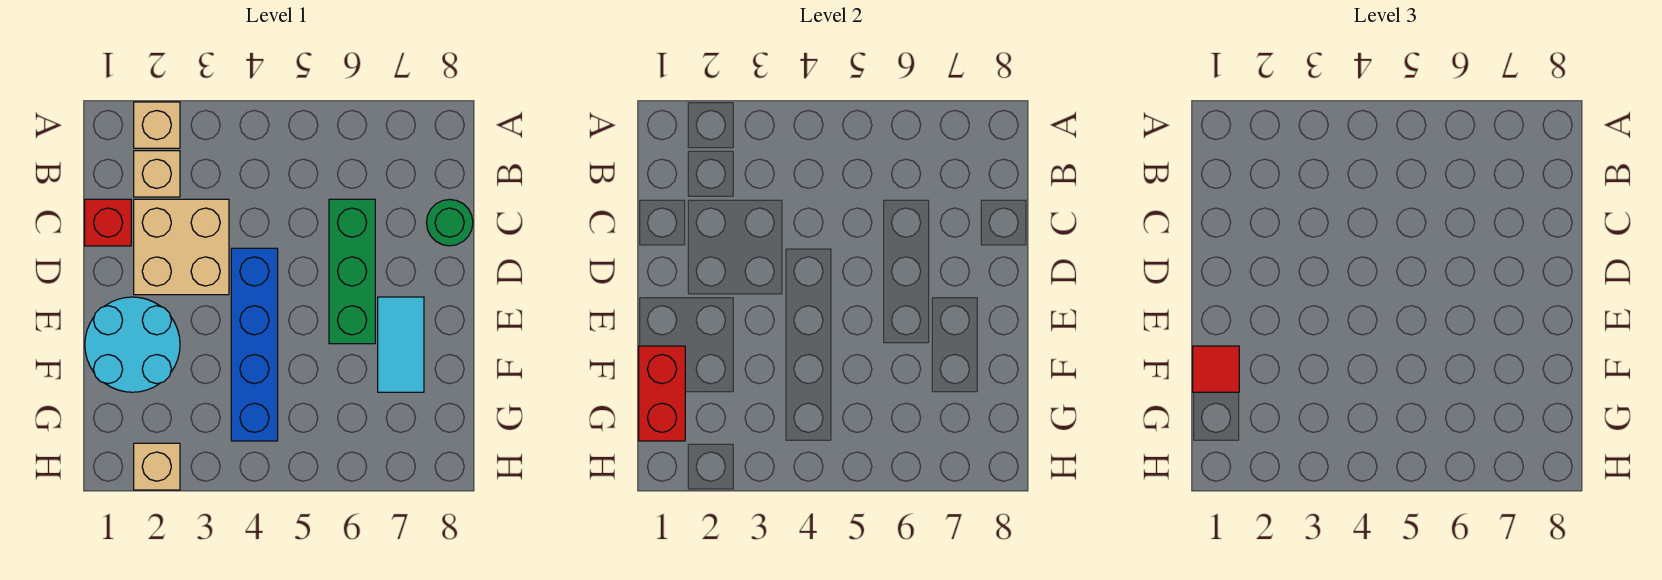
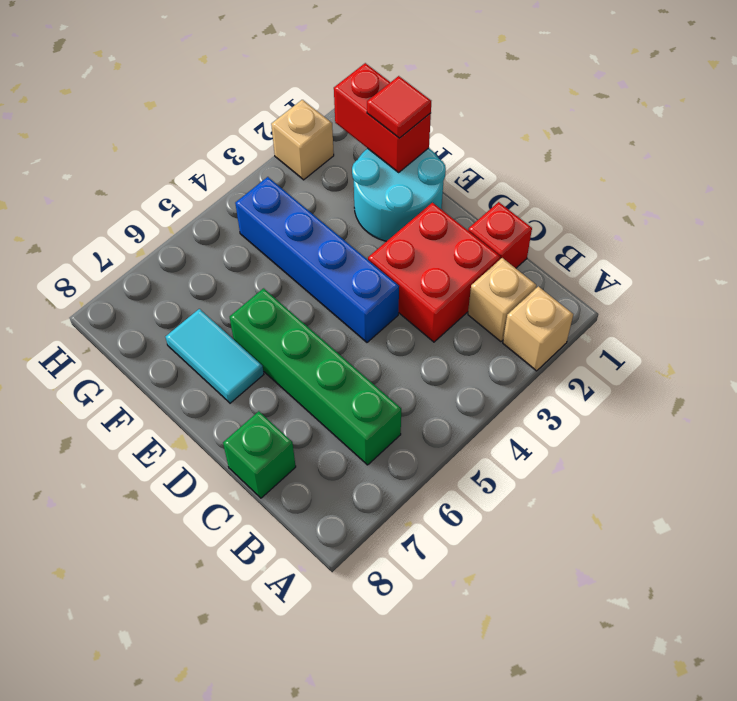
tan 2x2 brick [134,199,229,295] -> red 2x2 brick [368,203,500,342]
green 1x3 brick [329,199,375,344] -> green 1x4 brick [230,288,401,465]
green 1x1 round brick [426,199,473,246] -> green 1x1 brick [223,411,296,498]

